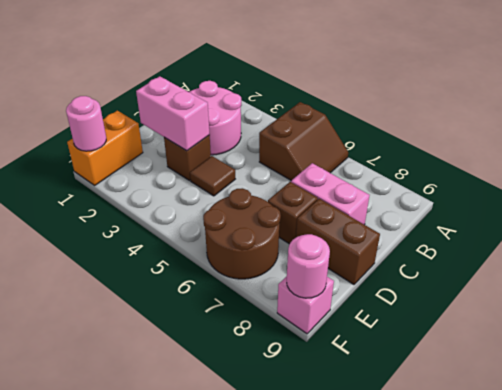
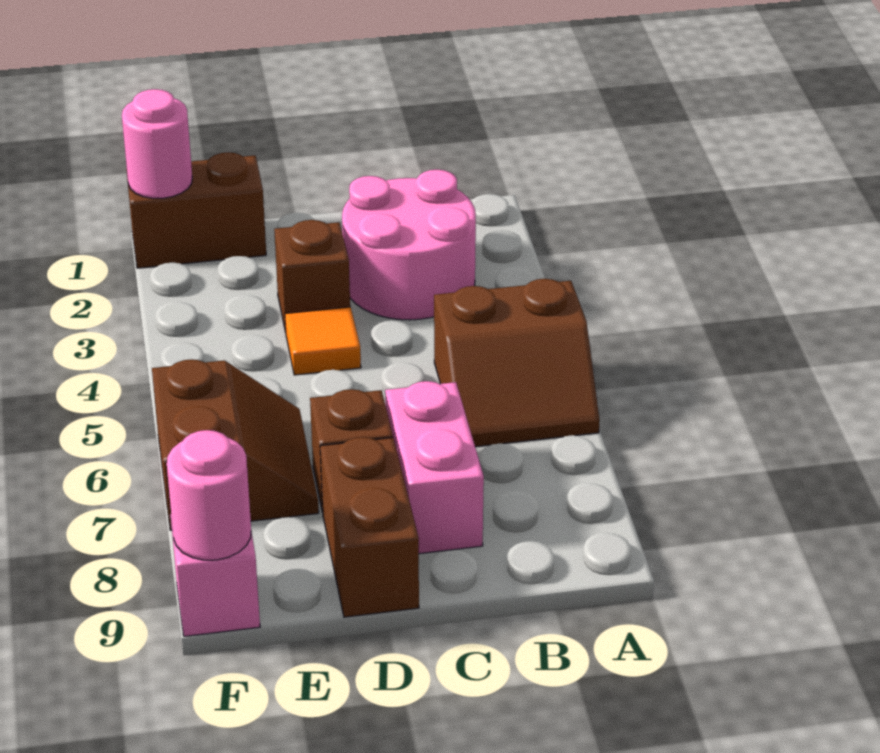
pink 1x2 brick [136,76,210,151] -> none
brown 1x1 tile [190,156,235,196] -> orange 1x1 tile [285,307,361,375]
orange 1x2 brick [67,111,143,185] -> brown 1x2 brick [126,152,266,268]
brown 2x2 round brick [203,188,281,279] -> brown 2x2 slope [152,359,319,530]

